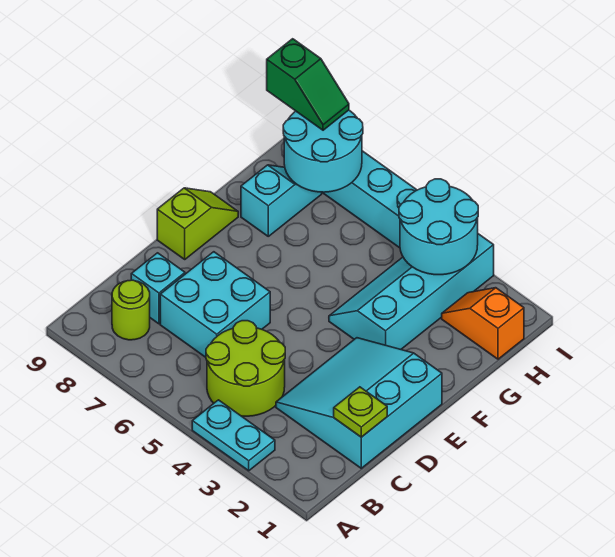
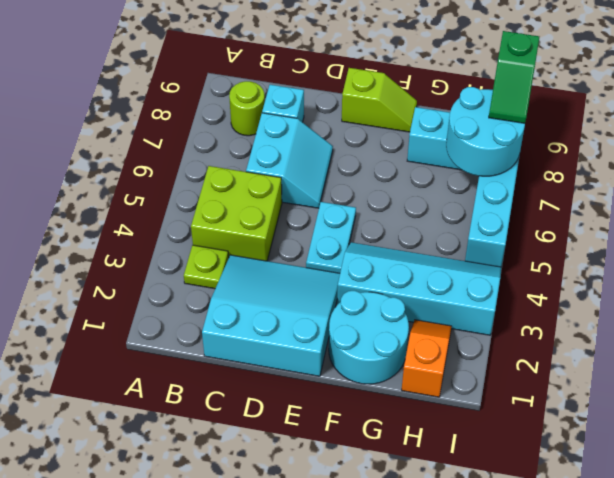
cyan 1x2 plate [192,400,275,471] -> cyan 1x2 plate moved to [306,202,356,273]
lime 2x2 round brick [206,321,285,416] -> lime 2x2 brick [191,166,282,261]
lime 1x1 plate [334,387,387,437] -> lime 1x1 plate moved to [184,245,229,289]
cyan 2x2 brick [160,252,270,357] -> cyan 2x2 slope [246,113,333,208]
cyan 2x2 round brick [399,179,478,275] -> cyan 2x2 round brick moved to [329,291,409,384]

